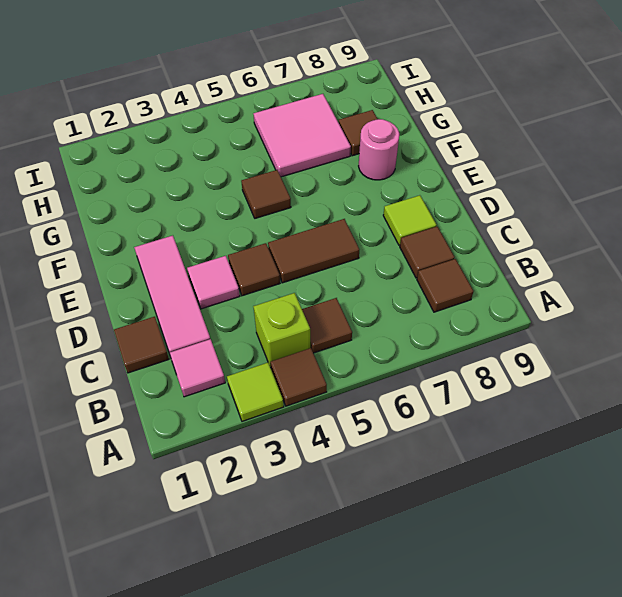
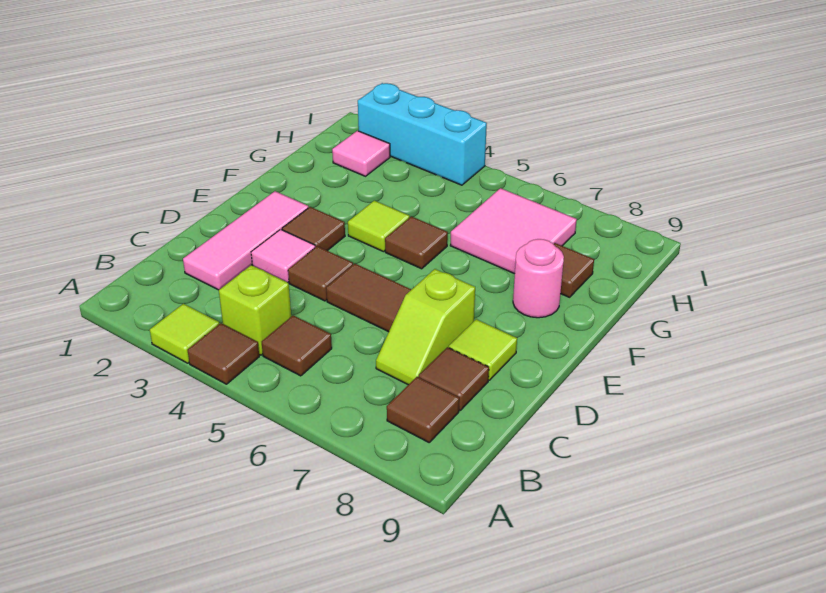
pink 1x1 tile [169,339,225,397] -> pink 1x1 tile moved to [332,131,390,176]
brown 1x1 tile [114,317,169,373] -> brown 1x1 tile moved to [282,207,345,251]
none -> lime 1x2 slope [376,269,475,385]
none -> lime 1x1 tile [348,200,410,252]
none -> cyan 1x3 brick [358,83,487,185]

